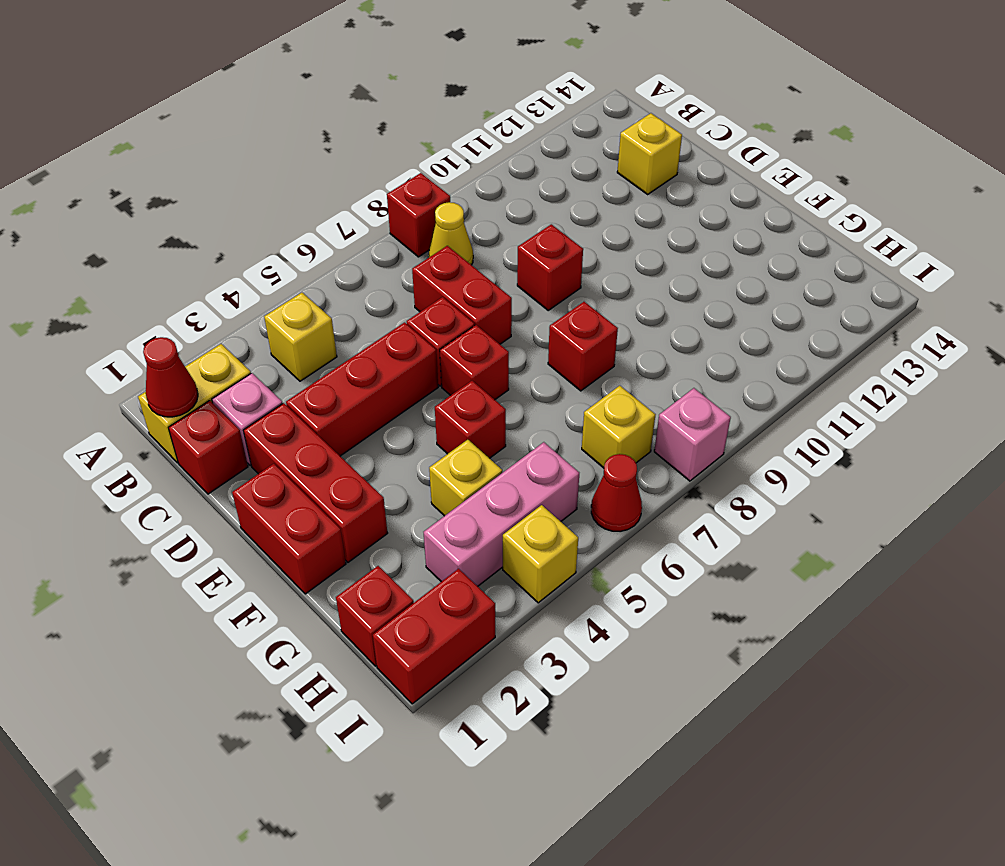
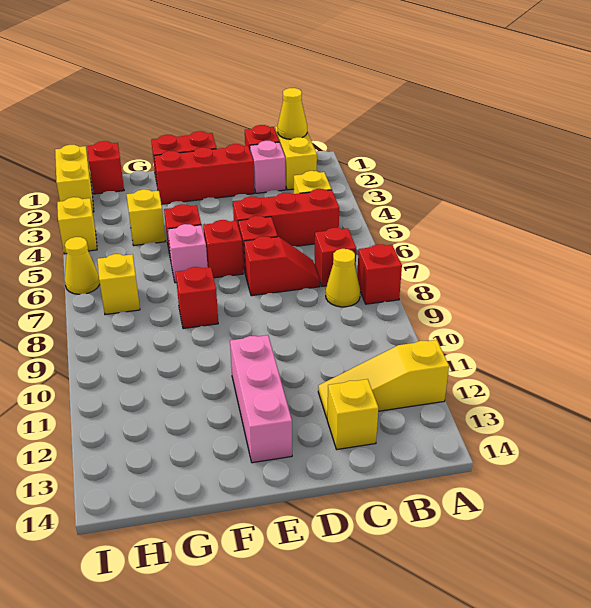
none -> yellow 1x3 slope [318,340,449,418]
red 1x1 cone [143,337,198,417] -> yellow 1x1 cone [278,88,307,139]
red 1x2 brick [412,246,512,344] -> red 1x2 slope [244,236,320,296]
red 1x3 brick [286,322,438,456] -> red 1x3 brick turned to [233,189,339,246]
red 1x1 brick [517,224,583,310] -> red 1x1 brick moved to [314,228,356,286]
pink 1x3 brick [424,442,579,586] -> pink 1x3 brick moved to [230,335,292,463]
red 1x2 brick [373,569,495,704] -> yellow 1x2 brick [55,145,94,212]
red 1x1 cone [591,454,642,531] -> yellow 1x1 cone [65,237,100,294]
pink 1x1 brick [654,388,731,481] -> pink 1x1 brick moved to [168,224,208,283]

